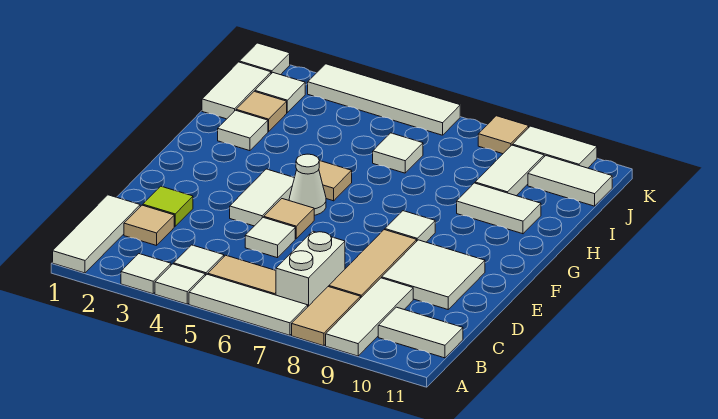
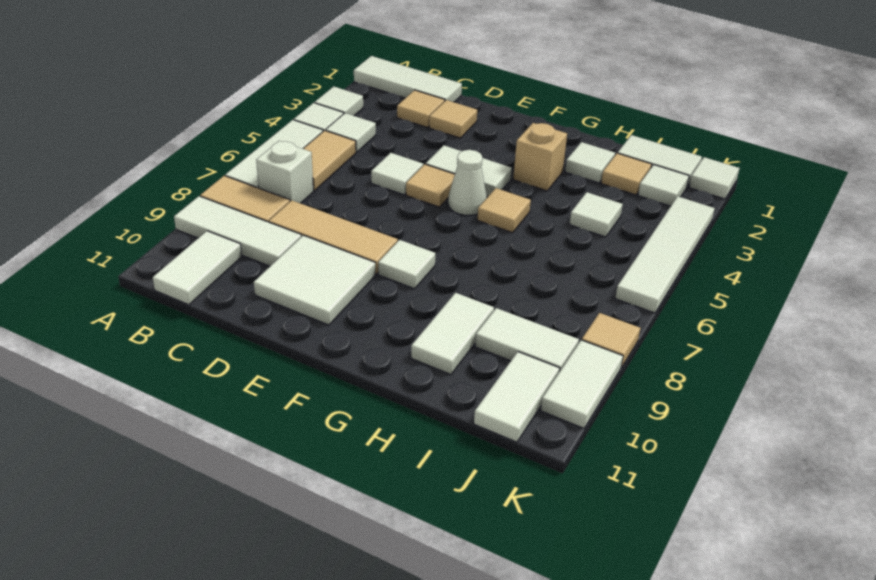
white 1x2 brick [276,231,345,306] -> white 1x1 brick [256,141,313,203]
lime 1x1 tile [143,186,193,226] -> tan 1x1 tile [429,100,477,138]
none -> tan 1x1 brick [513,123,567,191]
white 1x1 tile [373,133,423,173] -> white 1x1 tile moved to [570,192,623,237]

